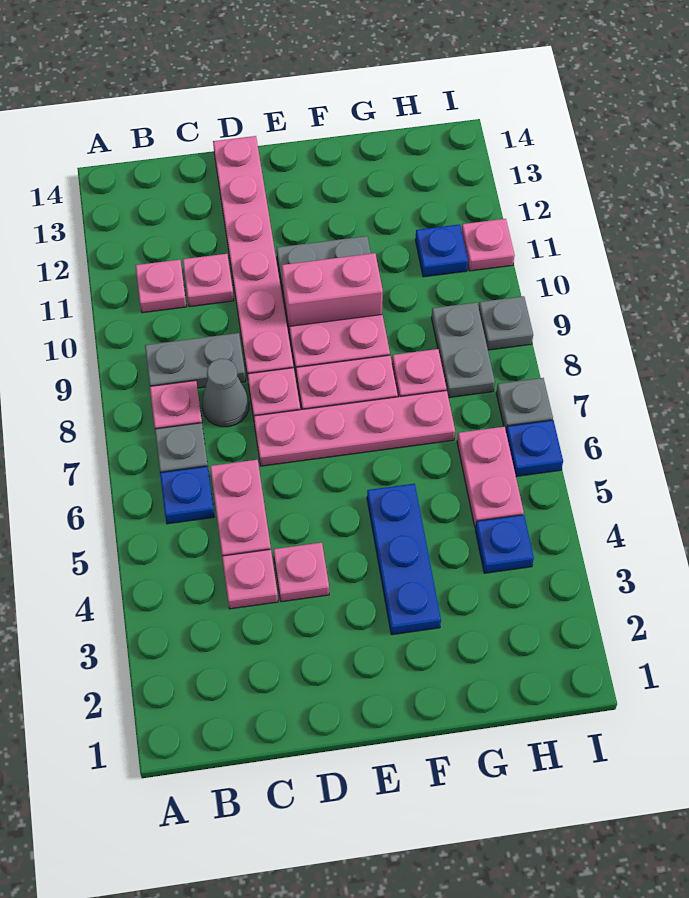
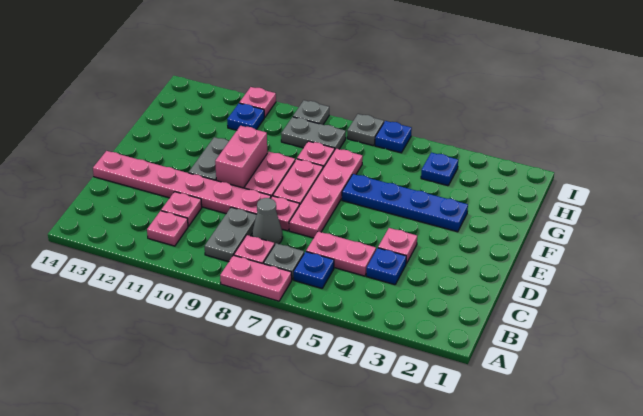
pink 1x1 plate [222,550,278,609] -> blue 1x1 plate [366,248,406,285]
blue 1x3 plate [367,484,441,635] -> blue 1x4 plate [342,174,468,232]
pink 1x2 plate [457,427,524,528] -> pink 1x2 plate moved to [220,255,292,301]

